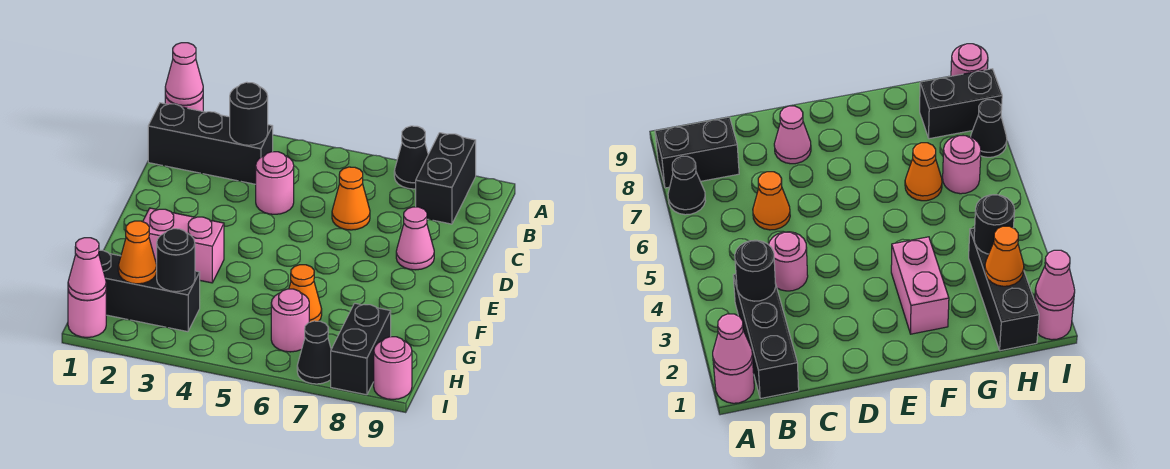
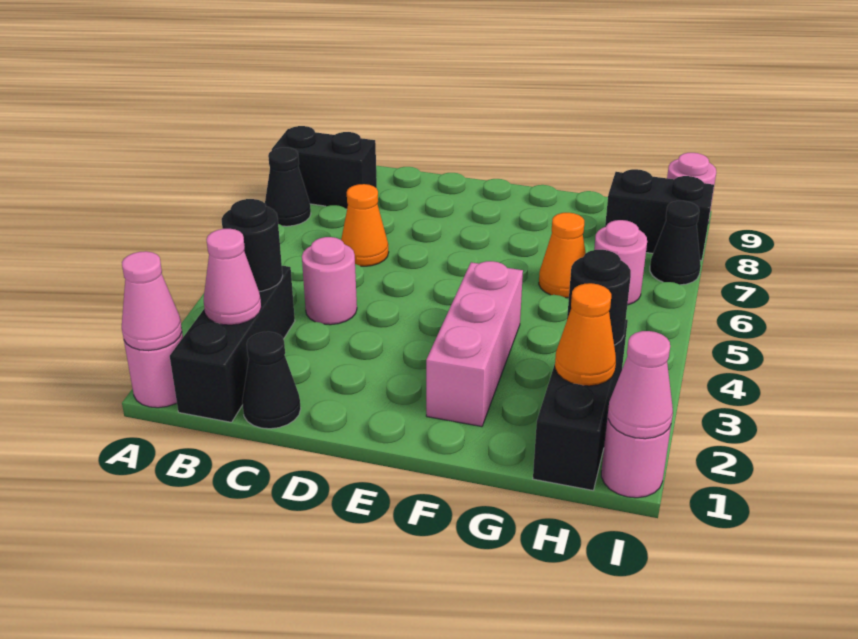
none -> black 1x1 cone [242,332,301,429]
pink 1x1 cone [396,207,434,270] -> pink 1x1 cone moved to [204,229,261,325]
pink 1x2 brick [143,208,224,283] -> pink 1x3 brick [426,261,523,427]

